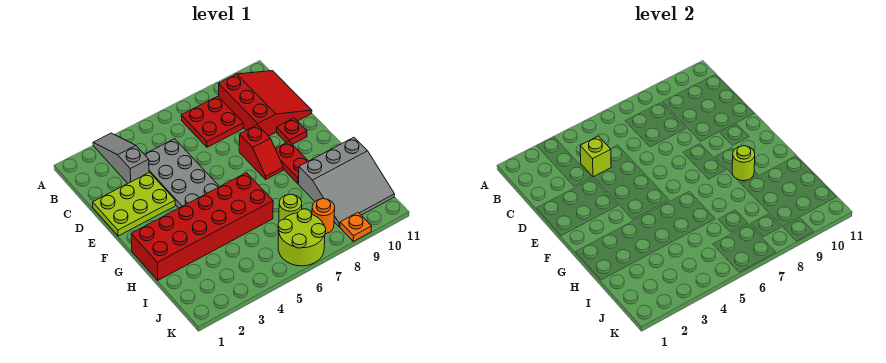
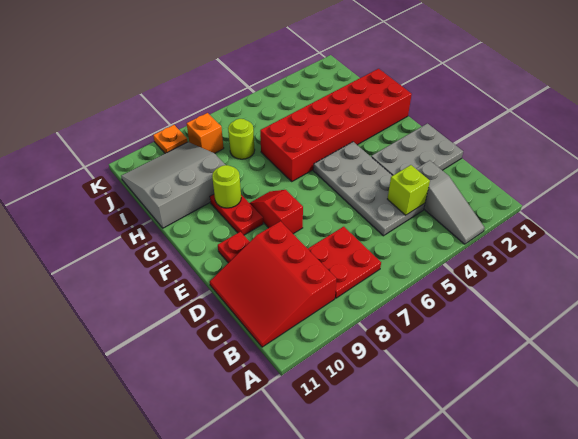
lime 2x3 plate [93,173,175,236] -> grey 2x3 plate [371,123,463,175]
lime 2x2 round brick [278,209,326,266] -> none
orange 1x1 round brick [312,199,335,234] -> orange 1x1 brick [187,113,224,153]

